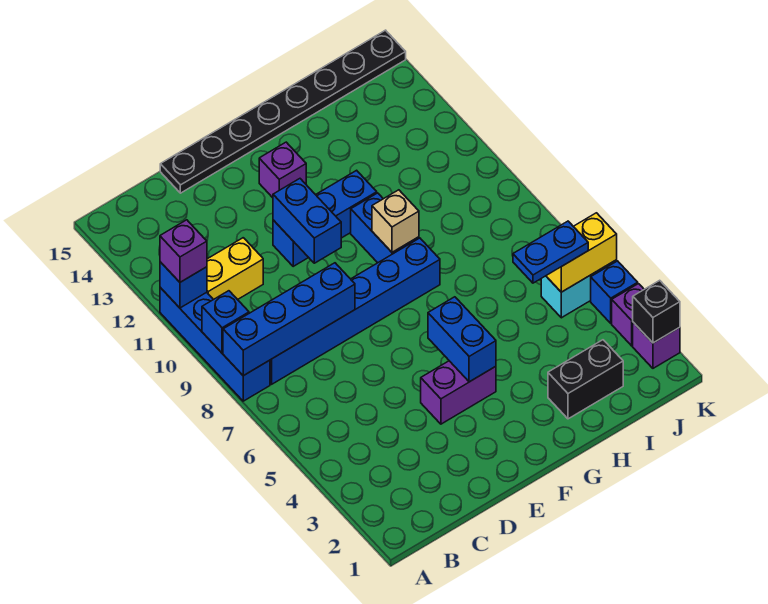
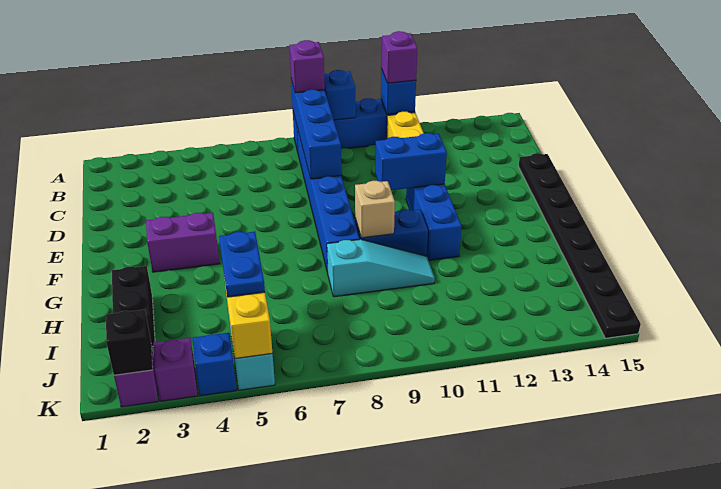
purple 1x2 brick [421,361,496,424] -> purple 1x2 brick turned to [146,213,220,272]
blue 1x2 brick [428,297,496,382] -> none
purple 1x1 brick [259,142,306,198] -> purple 1x1 brick moved to [289,40,325,93]
none -> cyan 1x3 slope [327,239,435,297]

